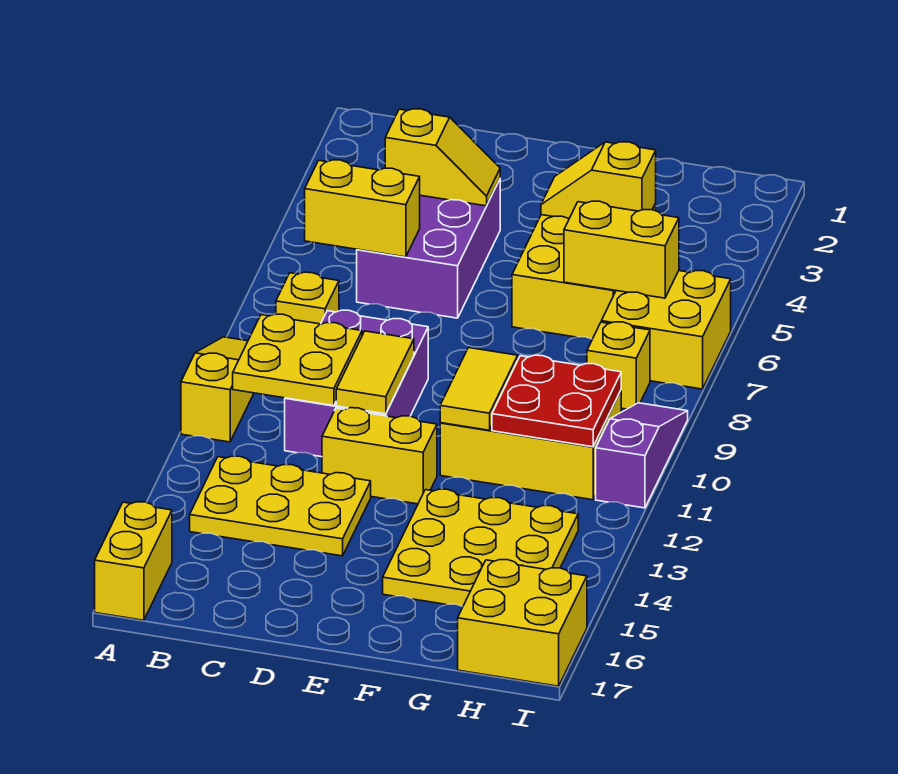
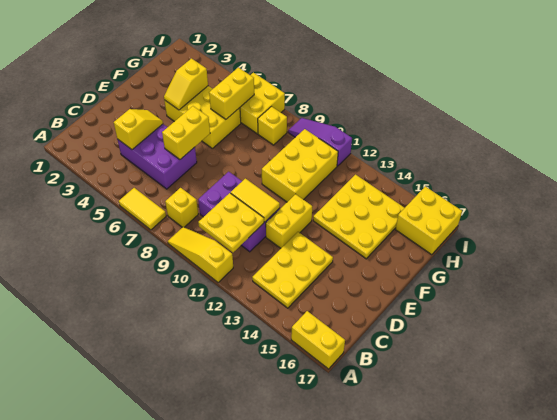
yellow 1x2 brick [305,160,420,257] -> yellow 1x2 brick moved to [162,106,210,159]
yellow 1x2 tile [440,348,518,430] -> yellow 1x2 tile moved to [119,188,166,230]
red 2x2 plate [492,355,621,447] -> none

